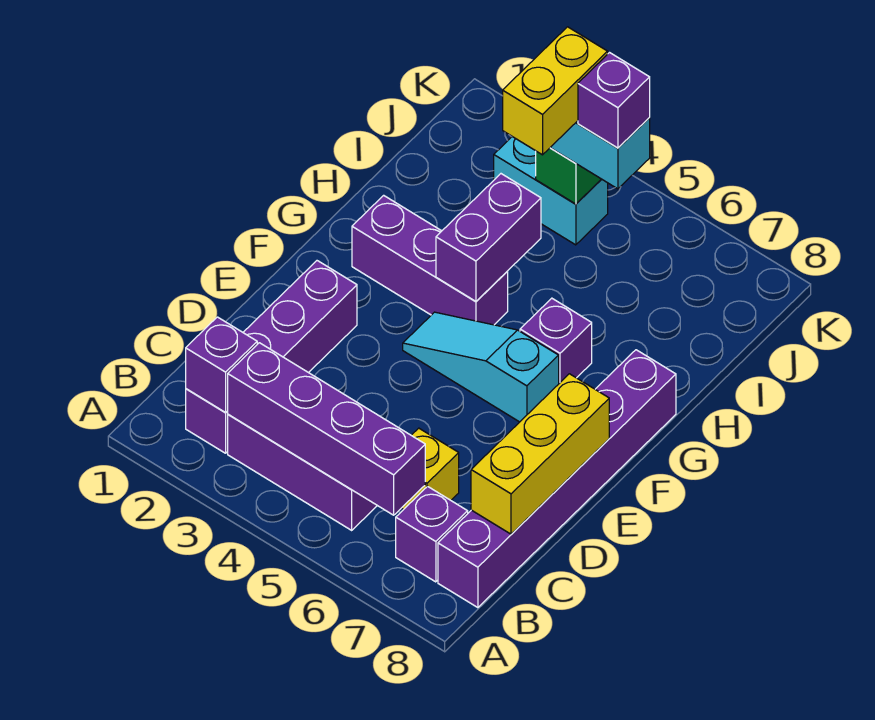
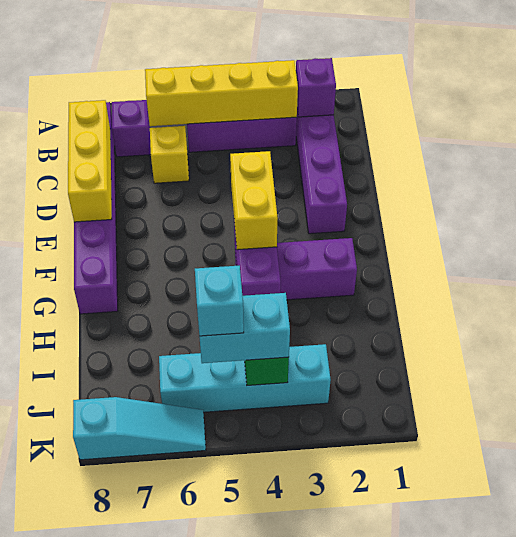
purple 1x4 brick [228,343,425,515] -> yellow 1x4 brick [145,60,298,126]
cyan 1x3 slope [403,312,559,422] -> cyan 1x3 slope moved to [73,397,206,460]
purple 1x1 brick [520,298,592,383] -> none
yellow 1x2 brick [503,27,608,155] -> yellow 1x2 brick moved to [230,151,278,250]
cyan 1x2 brick [494,137,608,245] -> cyan 1x4 brick [159,344,331,412]
purple 1x1 brick [578,53,650,148] -> cyan 1x1 brick [195,266,244,336]

